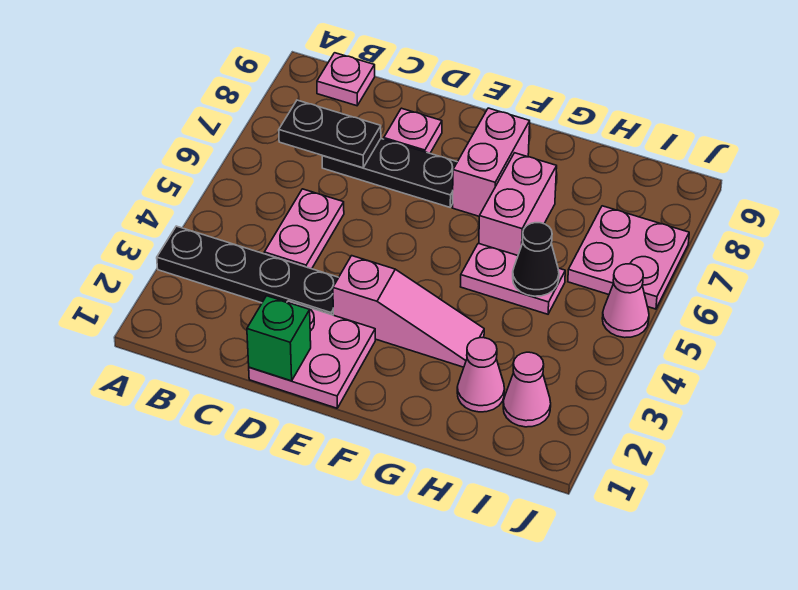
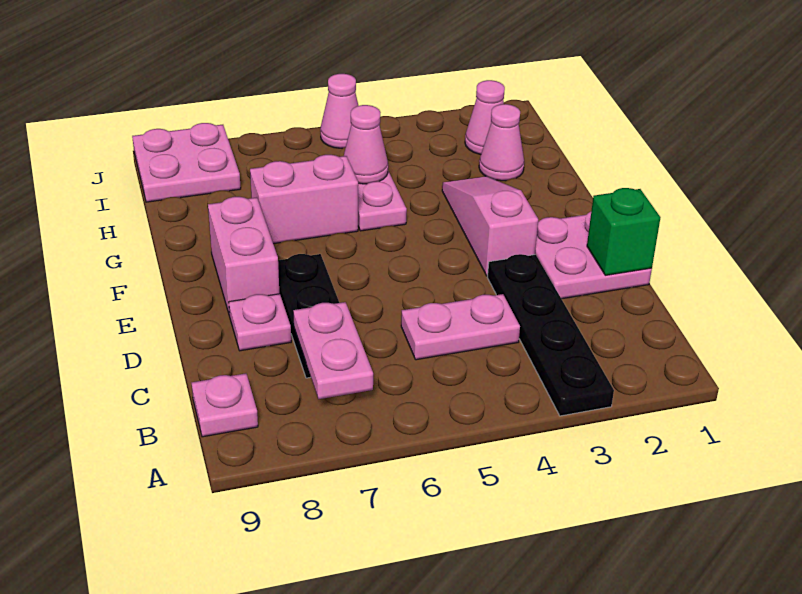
black 1x2 plate [279,100,381,168] -> pink 1x2 plate [293,302,373,399]
pink 1x2 brick [452,108,530,216] -> pink 1x2 brick turned to [208,197,279,316]
black 1x1 cone [513,223,559,296] -> pink 1x1 cone [344,105,388,184]
pink 2x2 plate [568,206,689,309] -> pink 2x2 plate moved to [132,123,241,202]

